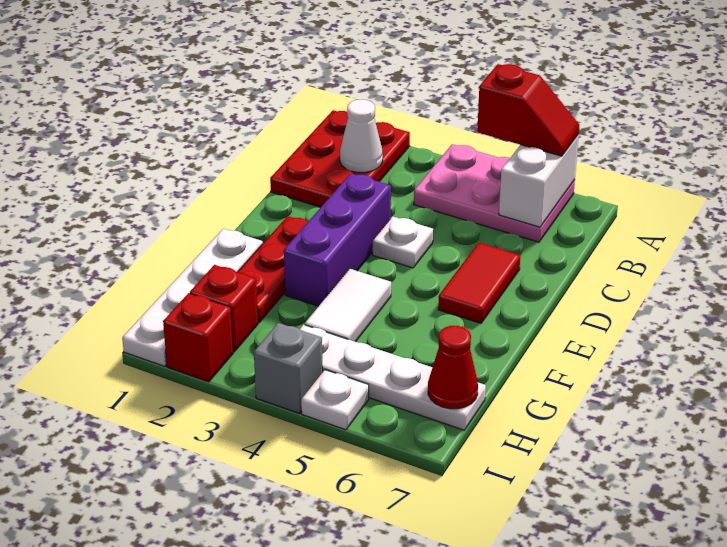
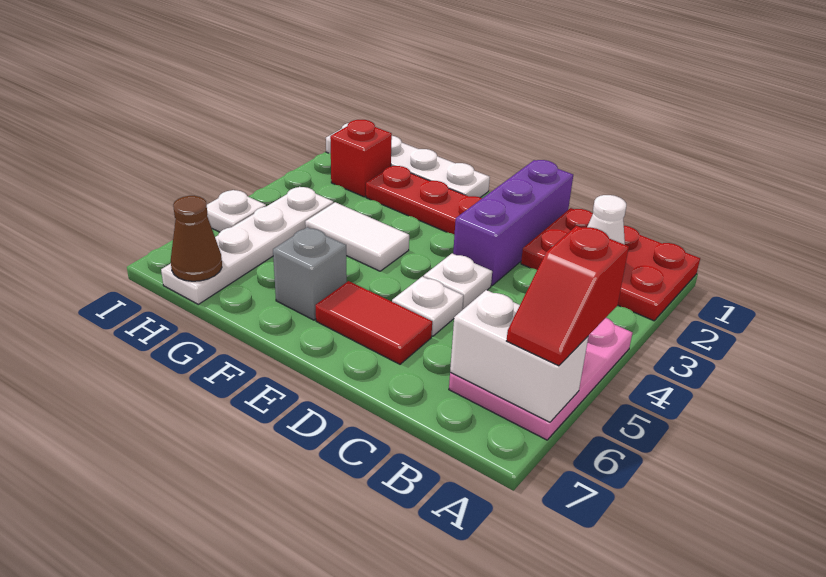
purple 1x3 brick [284,174,391,306] -> purple 1x3 brick turned to [453,160,573,286]
none -> white 1x1 plate [392,276,463,336]
red 1x1 cone [428,326,478,409] -> brown 1x1 cone [171,196,222,281]
red 1x1 brick [163,293,233,382] -> none
grey 1x1 brick [254,323,323,413] -> grey 1x1 brick moved to [273,227,347,320]

